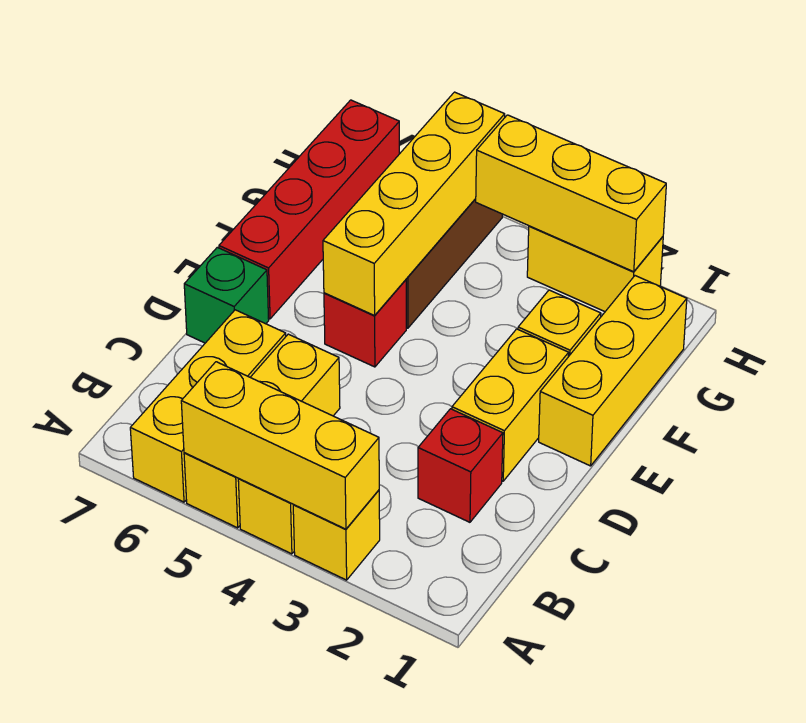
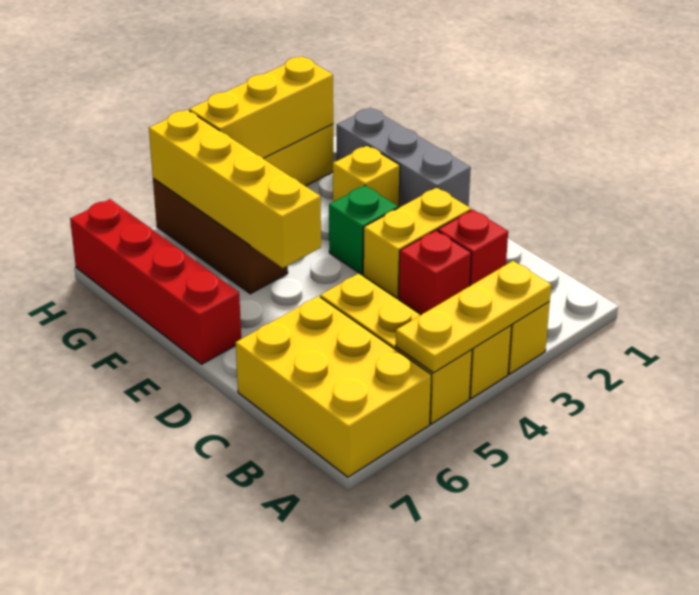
yellow 1x3 brick [181,362,379,529] -> yellow 1x3 plate [396,261,551,373]
yellow 1x3 brick [130,310,286,502] -> yellow 2x3 brick [236,296,431,477]
yellow 1x2 brick [452,329,569,481] -> yellow 1x2 brick turned to [363,187,471,298]
green 1x1 brick [184,247,269,343] -> green 1x1 brick moved to [329,186,398,274]
yellow 1x3 brick [539,276,687,466] -> grey 1x3 brick [337,108,471,208]
red 1x1 brick [324,280,406,367] -> red 1x1 brick moved to [399,230,471,315]

